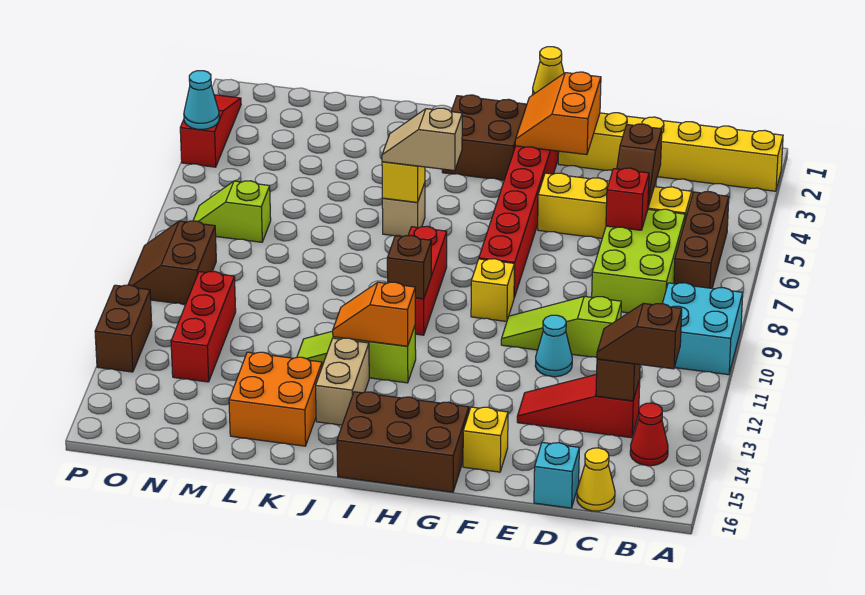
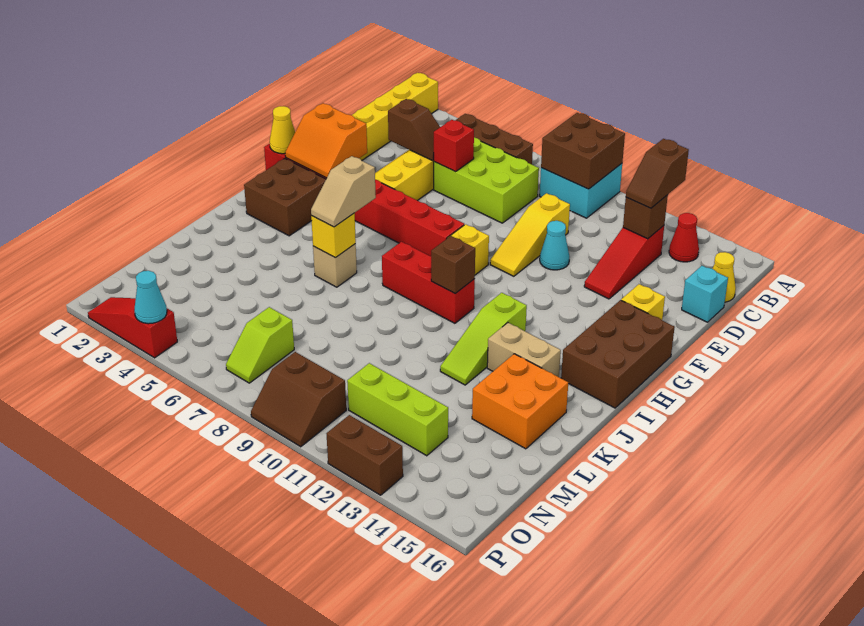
none -> brown 2x2 brick [541,113,625,189]
lime 1x3 slope [501,296,621,357] -> yellow 1x3 slope [490,193,570,276]
orange 1x2 slope [333,282,415,346] -> none
red 1x3 brick [171,271,236,382] -> lime 1x3 brick [347,363,448,456]

